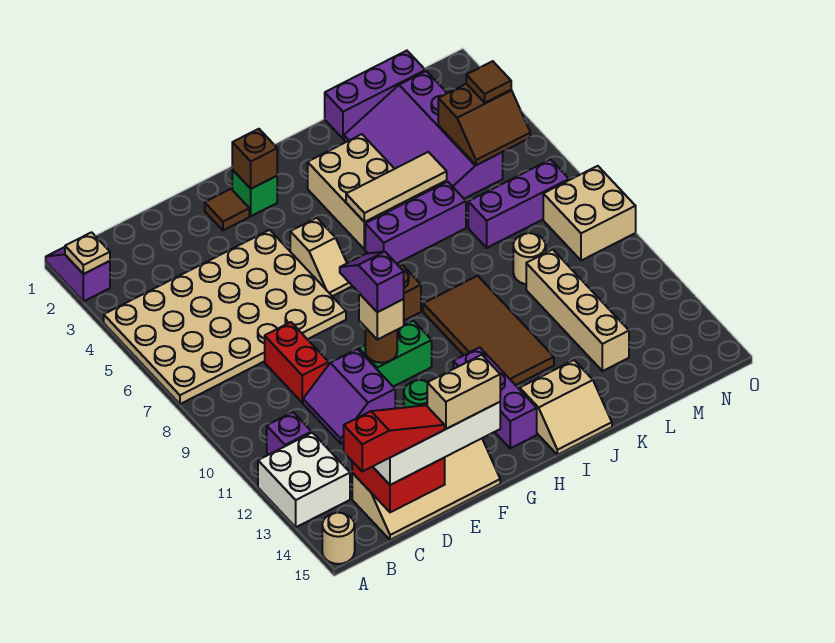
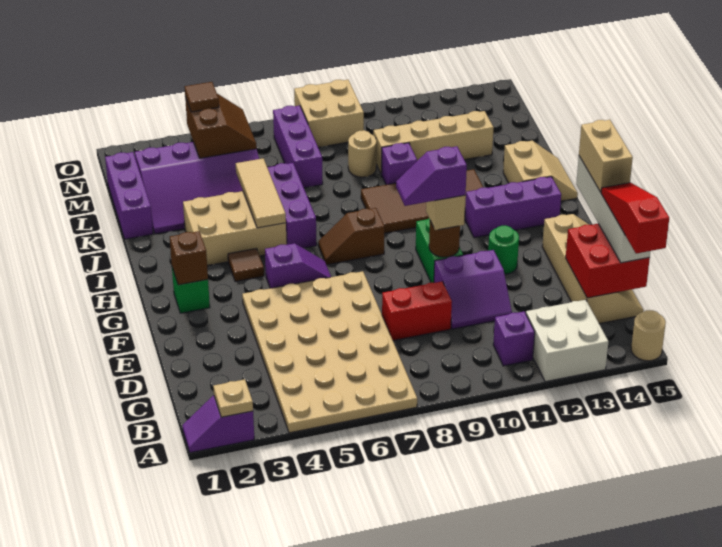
brown 1x1 tile [205,189,249,230] -> brown 1x1 tile moved to [228,249,264,282]
tan 1x2 slope [290,218,352,296] -> purple 1x2 slope [265,243,331,288]
none -> purple 1x1 brick [381,143,417,185]

